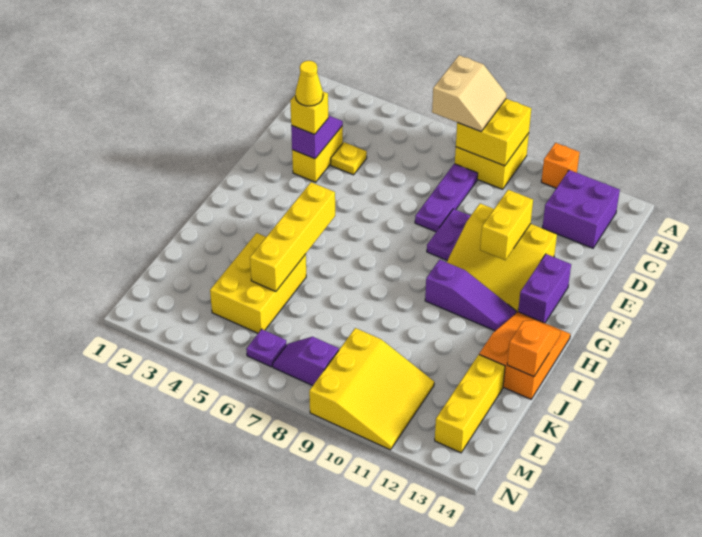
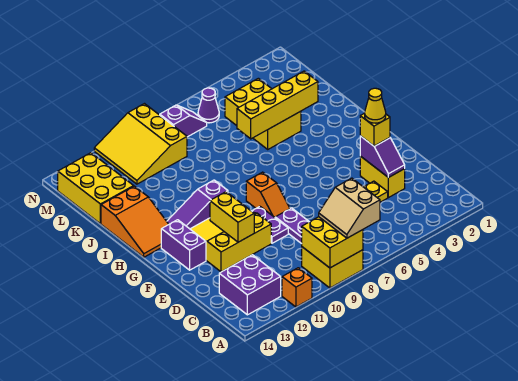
yellow 1x4 brick [250,182,335,291] -> yellow 1x4 brick turned to [237,71,318,139]
orange 1x2 slope [507,320,561,377] -> orange 1x2 slope moved to [246,172,290,217]
yellow 1x3 brick [435,355,505,453] -> yellow 2x3 brick [58,153,134,224]
purple 1x1 plate [246,329,286,367] -> purple 1x1 cone [198,88,219,123]

